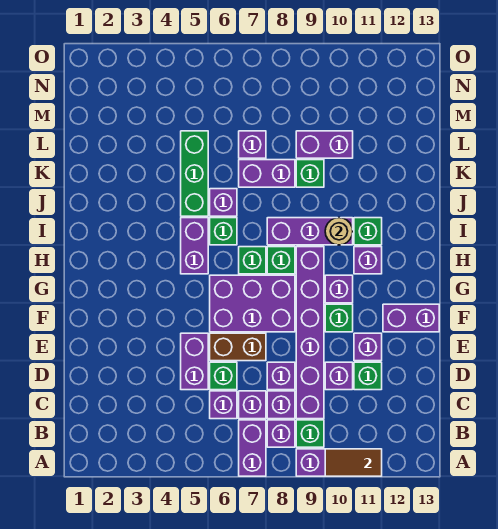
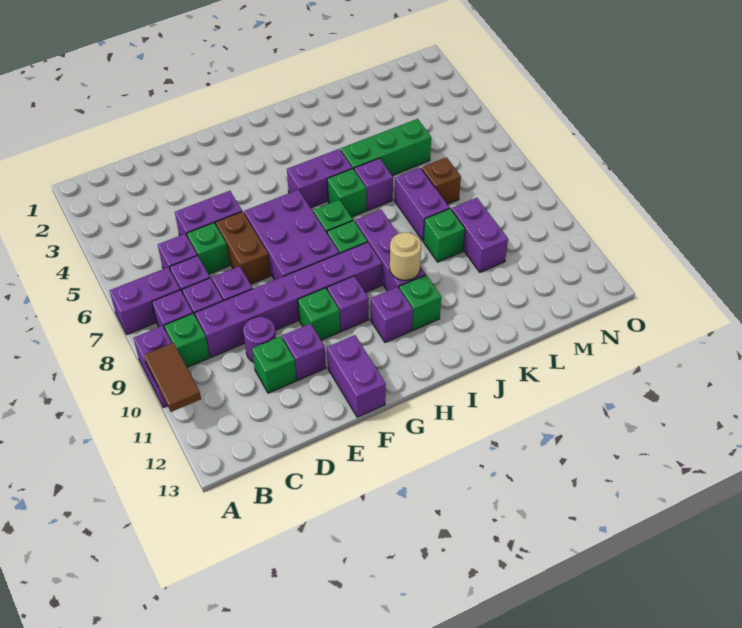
purple 1x1 brick [325,362,353,390] -> purple 1x1 round brick [243,317,276,362]
purple 1x1 brick [239,131,266,158] -> brown 1x1 brick [422,157,461,204]

